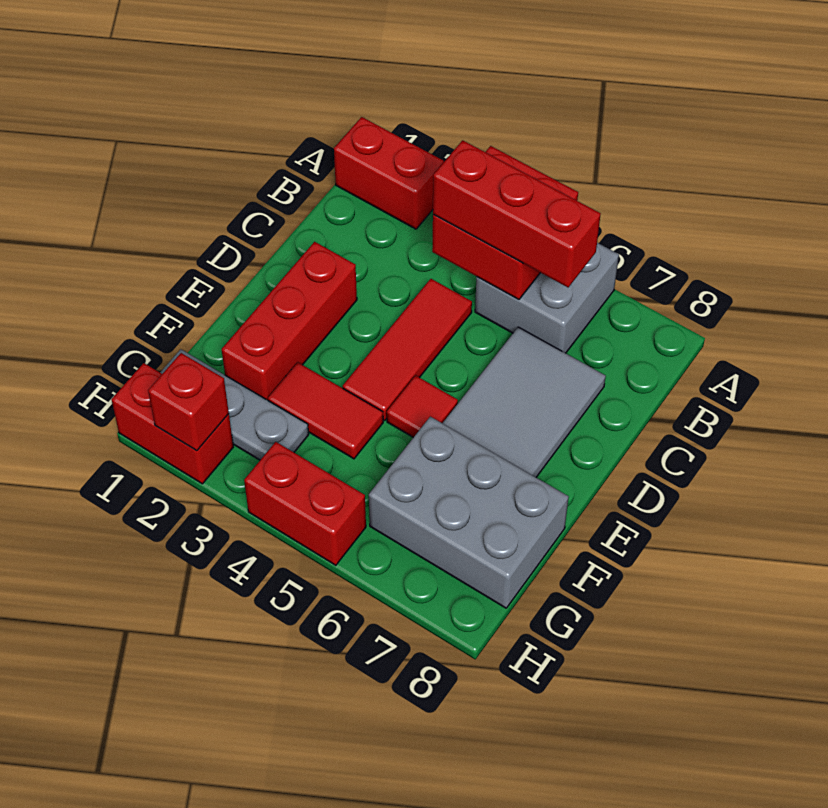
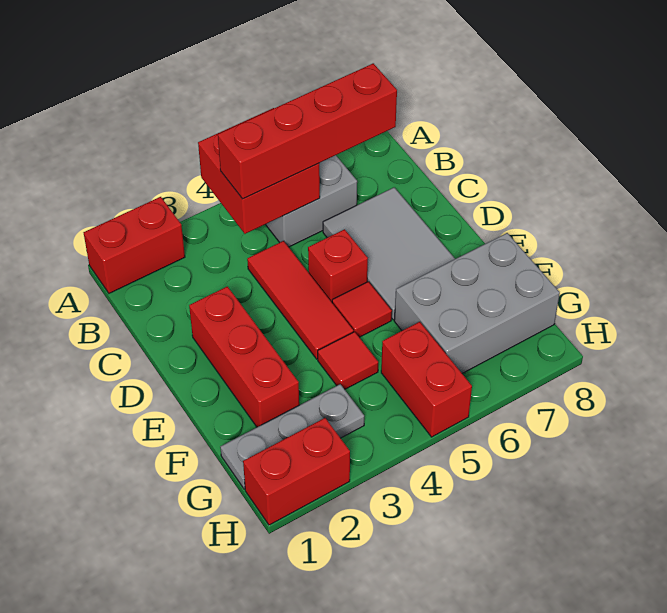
red 1x3 brick [433,140,601,287] -> red 1x4 brick [218,63,397,199]
red 1x2 tile [268,362,383,459] -> red 1x1 tile [318,332,378,389]
red 1x1 brick [148,353,229,451] -> red 1x1 brick moved to [308,229,368,302]
red 1x2 brick [244,442,366,565] -> red 1x2 brick turned to [381,322,472,437]

